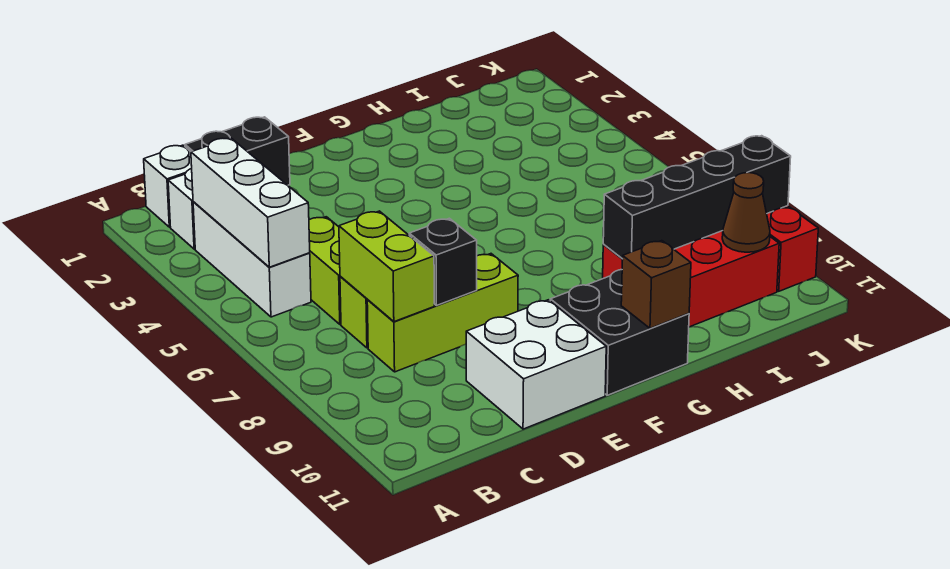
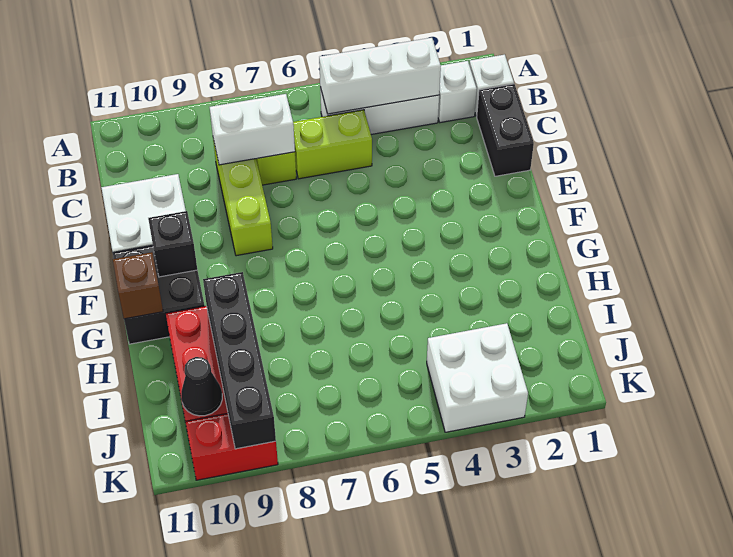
lime 1x2 brick [339,211,434,322] -> white 1x2 brick [210,94,295,165]
black 1x1 brick [409,218,477,306] -> black 1x1 brick moved to [148,211,197,277]
none -> white 2x2 brick [427,323,528,432]
brown 1x1 cone [722,173,770,252] -> black 1x1 cone [181,357,222,416]

